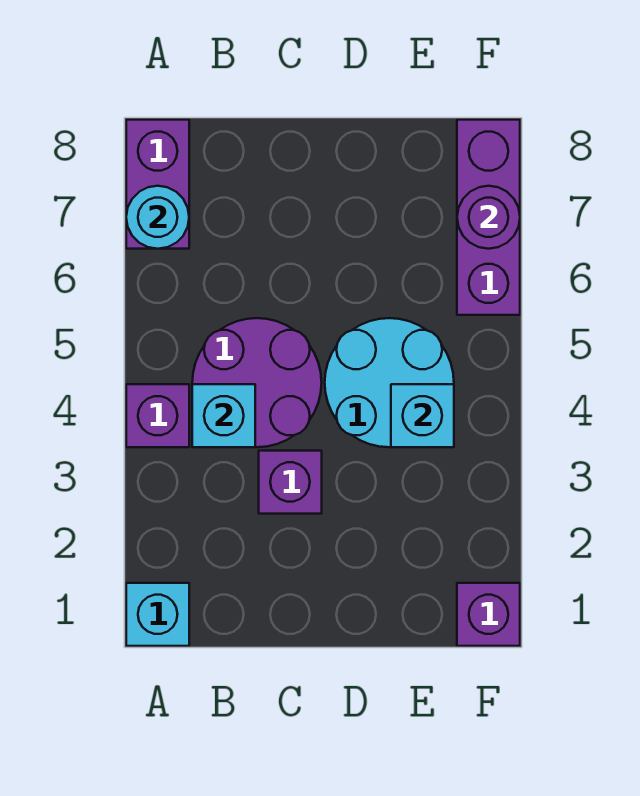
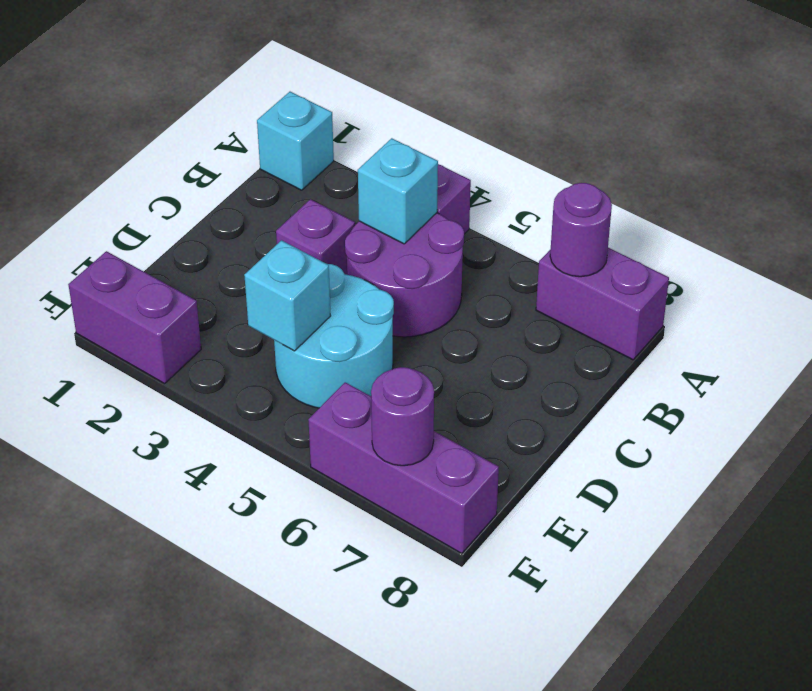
cyan 1x1 round brick [126,186,189,249] -> purple 1x1 round brick [550,183,612,277]
purple 1x1 brick [457,583,520,646] -> purple 1x2 brick [68,251,201,384]

